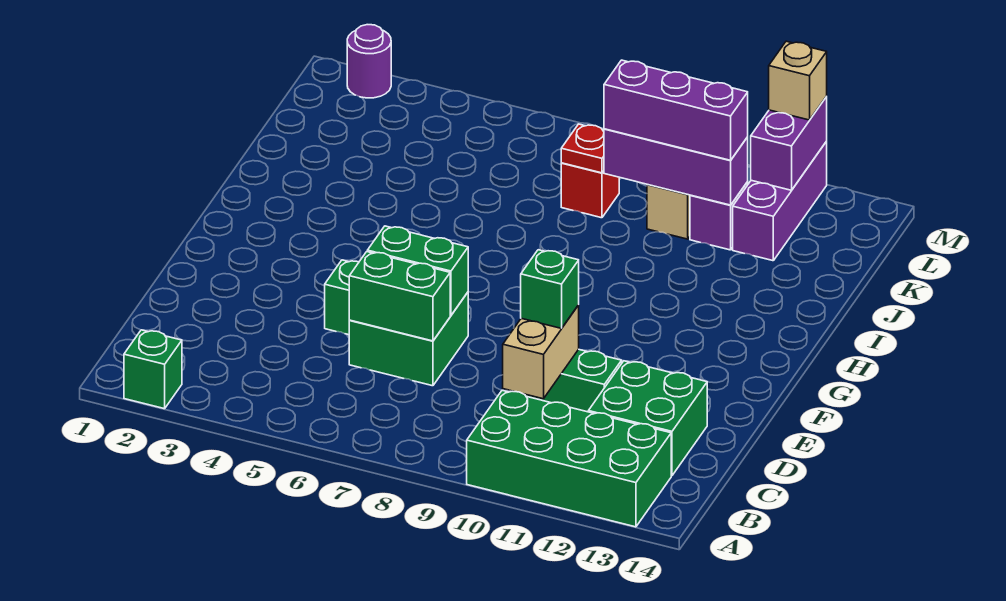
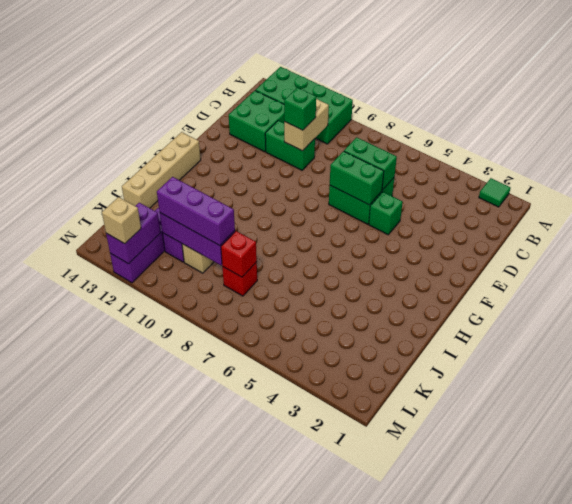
green 1x1 brick [124,330,182,409] -> green 1x1 tile [479,178,510,207]
none -> tan 1x4 brick [122,132,201,208]
red 1x1 plate [561,124,604,173] -> red 1x1 brick [221,231,257,277]
purple 1x1 round brick [347,25,391,98] -> none

